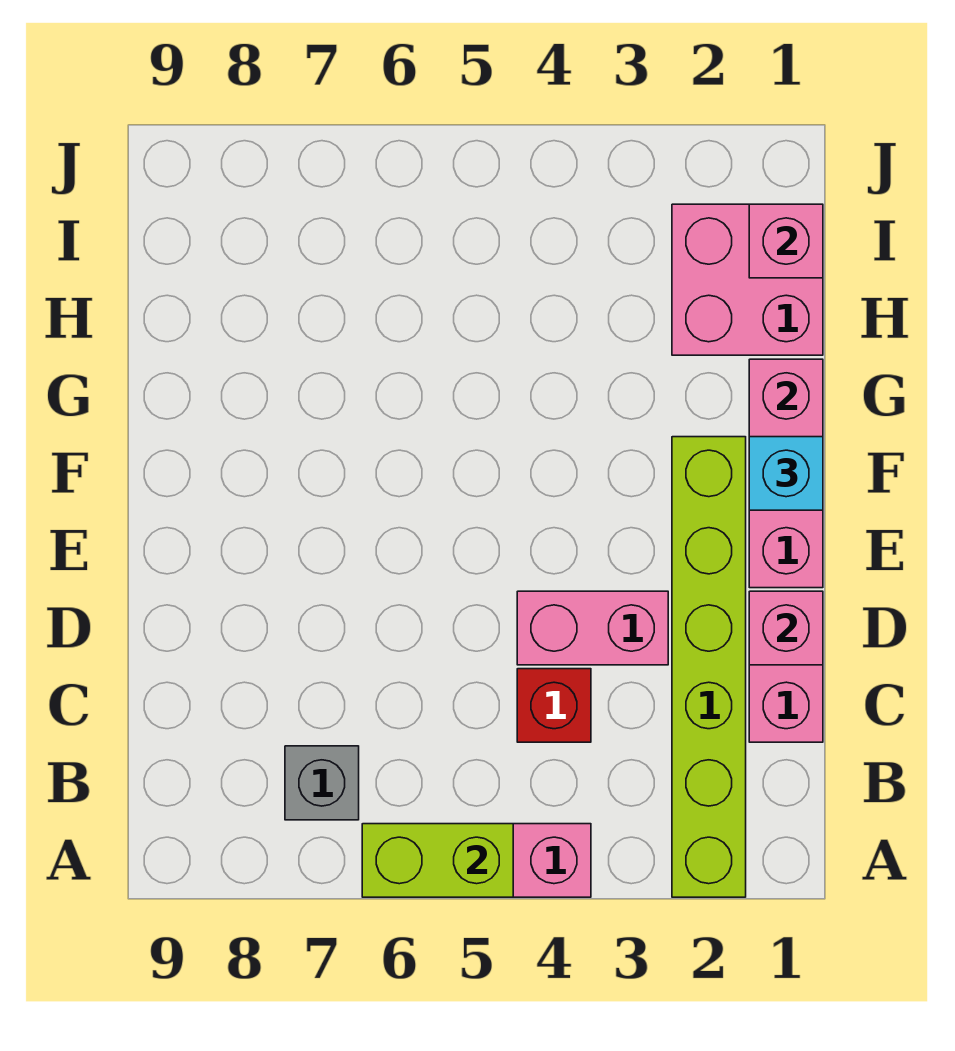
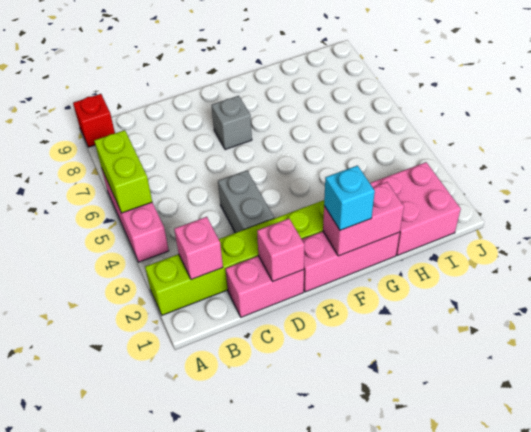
grey 1x1 brick [285,746,359,820] -> grey 1x1 brick moved to [211,96,252,150]
red 1x1 brick [517,669,591,742] -> red 1x1 brick moved to [73,94,115,147]
pink 1x2 brick [517,591,668,665] -> grey 1x2 brick [218,170,274,233]
pink 1x1 brick [749,204,823,278] -> pink 1x1 brick moved to [174,217,223,280]

